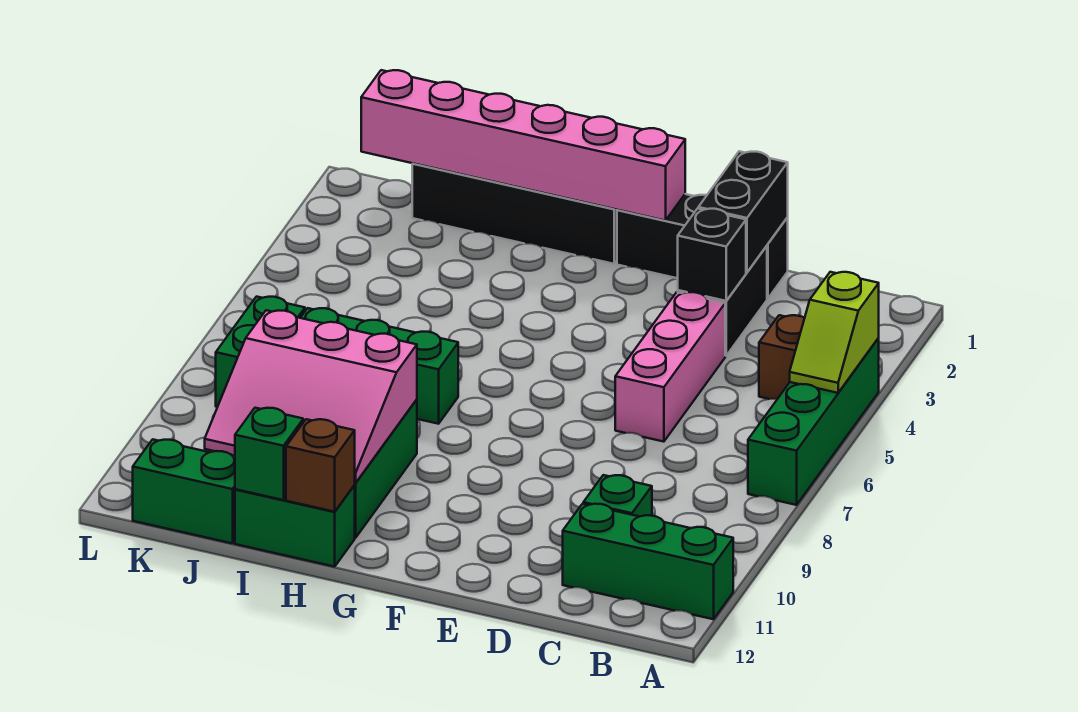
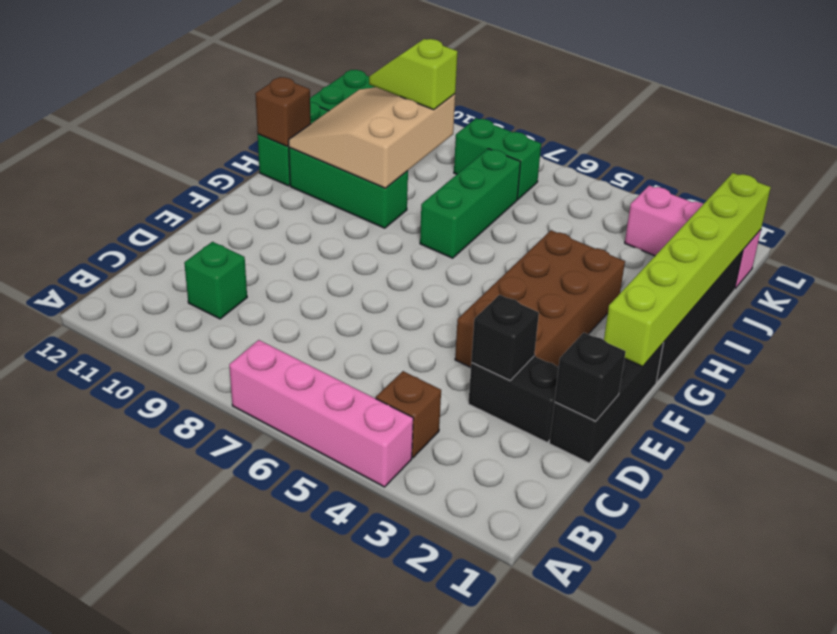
green 1x4 brick [748,338,879,505] -> pink 1x4 brick [229,340,413,487]
lime 1x2 slope [790,272,879,393] -> lime 1x2 slope moved to [369,39,458,110]
green 1x3 brick [563,504,733,619] -> none
black 1x2 brick [698,151,788,272] -> black 1x1 brick [555,333,626,421]
pink 1x3 brick [615,292,725,442] -> pink 1x3 brick moved to [625,186,761,289]
none -> brown 2x4 brick [455,230,625,367]
pink 1x6 brick [361,70,685,221] -> lime 1x6 brick [604,173,771,366]
pink 3x3 slope [205,310,417,483] -> tan 3x3 slope [289,87,455,188]
green 1x1 brick [235,408,303,500] -> none

